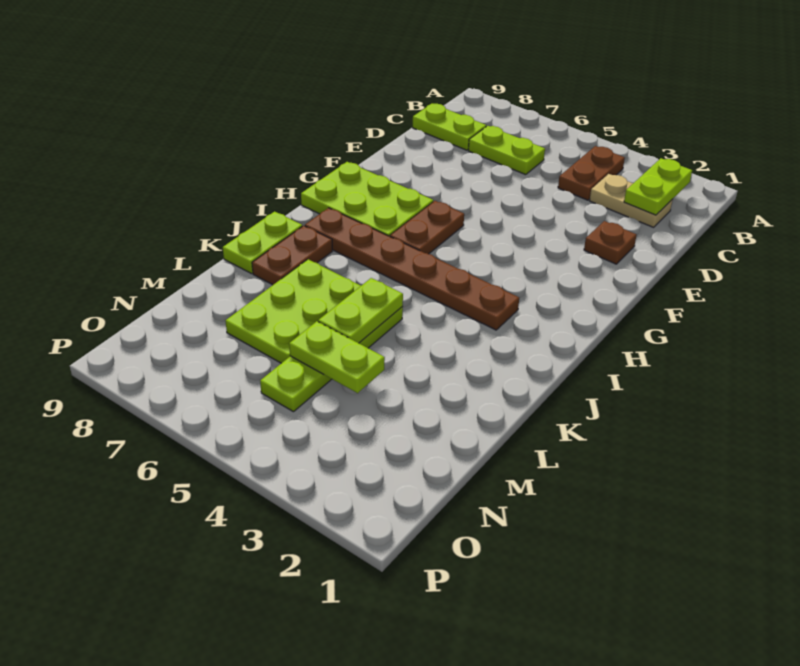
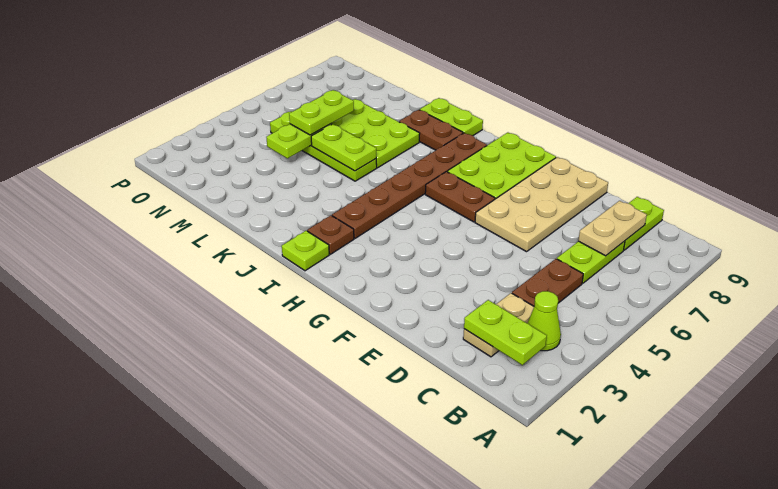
none -> lime 1x1 cone [528,291,561,351]
brown 1x2 plate [558,146,625,200] -> brown 1x2 plate turned to [512,259,583,306]
none -> tan 1x2 plate [578,201,647,256]
brown 1x1 plate [584,221,637,264] -> brown 1x1 plate moved to [307,215,354,254]
none -> tan 2x4 plate [475,157,608,252]
none -> lime 1x1 plate [282,231,329,271]
none -> lime 1x2 plate [289,90,354,135]

